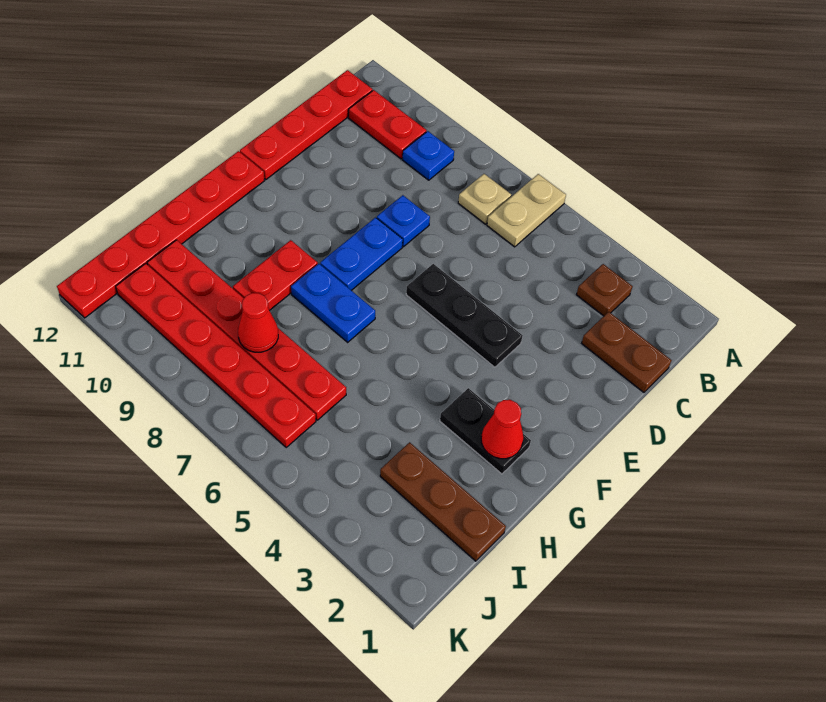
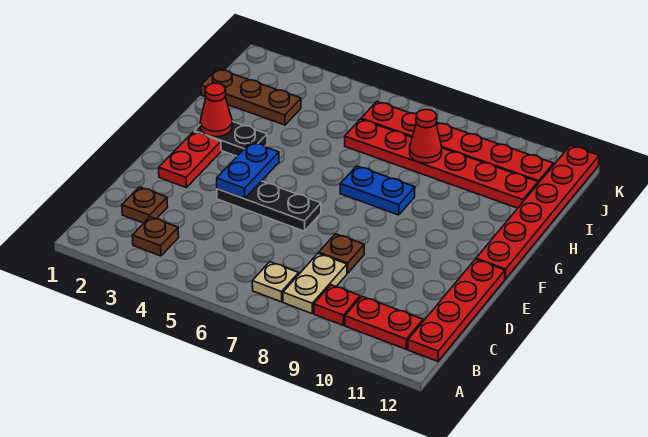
tan 1x2 plate [487,174,566,247] -> tan 1x2 plate moved to [283,253,347,313]
blue 1x1 plate [403,131,454,180] -> red 1x1 plate [314,285,360,325]
brown 1x2 plate [582,312,672,392] -> brown 1x1 plate [122,187,168,223]
blue 1x1 plate [377,195,430,247] -> brown 1x1 plate [319,234,364,273]
blue 1x2 plate [320,218,403,290] -> blue 1x2 plate moved to [217,142,279,199]
red 1x2 plate [233,240,318,310] -> red 1x2 plate moved to [159,132,221,187]

